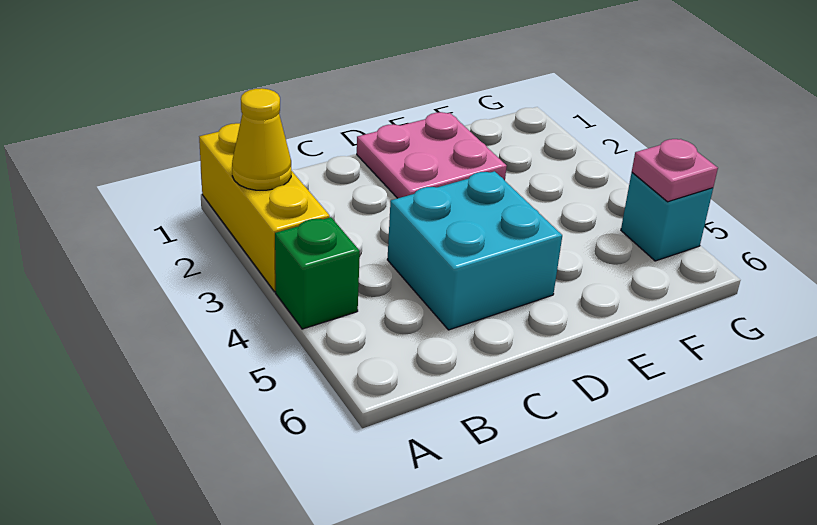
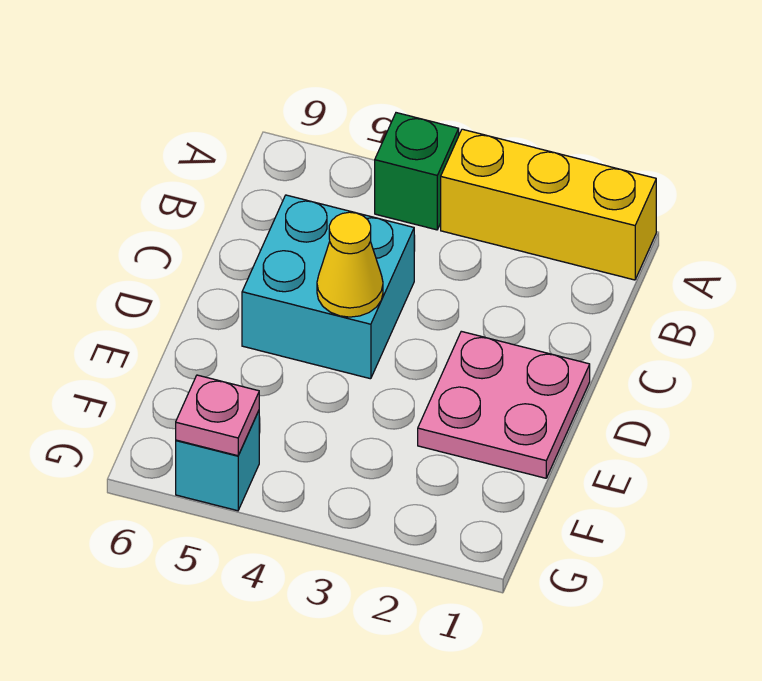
yellow 1x1 cone [232,88,291,190] -> yellow 1x1 cone moved to [317,212,383,317]

